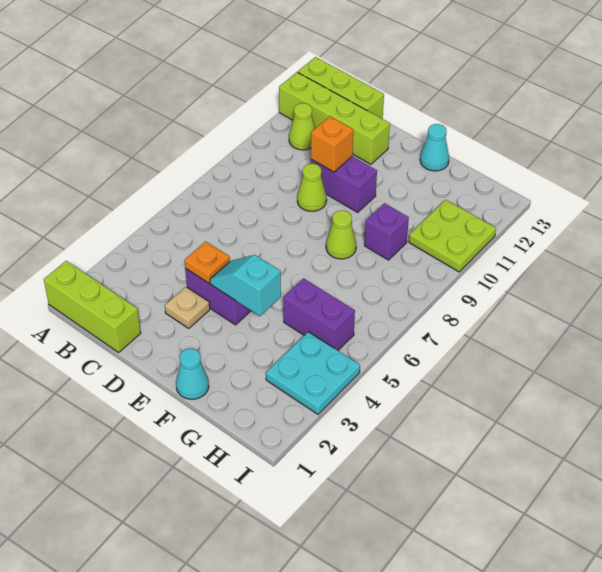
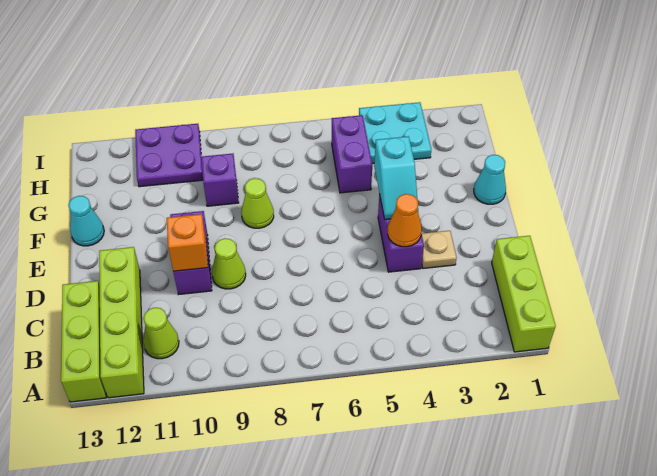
orange 1x1 plate [185,242,230,283] -> orange 1x1 cone [388,194,422,247]
lime 2x2 plate [409,200,496,272] -> purple 2x2 plate [135,124,203,187]

